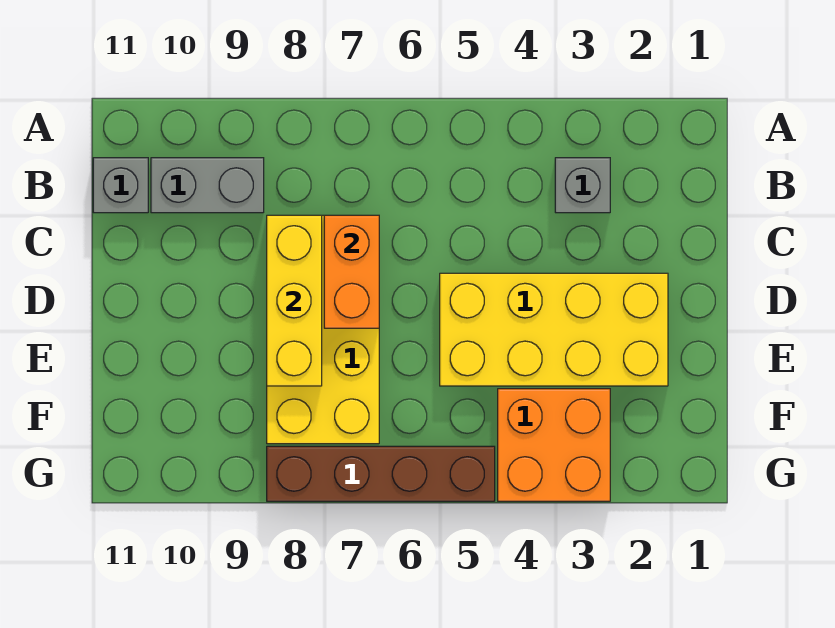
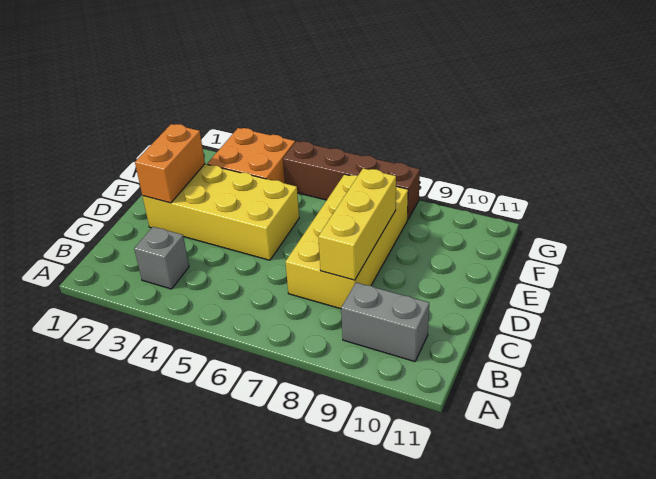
grey 1x1 brick [93,158,148,213] -> none
orange 1x2 brick [324,215,379,328] -> orange 1x2 brick moved to [135,124,205,203]

